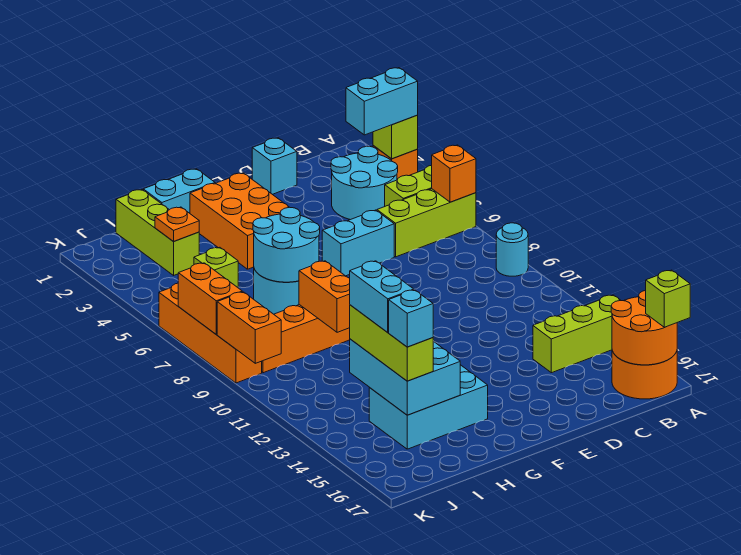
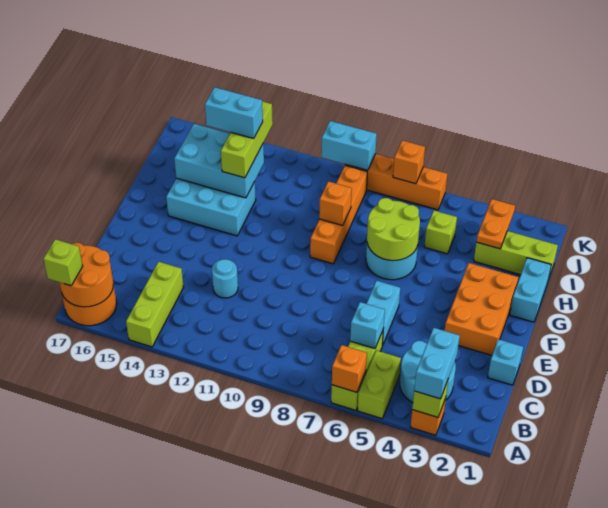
cyan 1x1 round brick [496,223,528,276] -> cyan 1x1 round brick moved to [212,259,238,298]
orange 2x3 brick [190,173,289,269] -> orange 2x3 brick turned to [445,263,519,355]
cyan 2x2 round brick [253,207,320,282] -> lime 2x2 round brick [367,198,420,261]
cyan 2x3 brick [369,365,488,449] -> cyan 2x3 brick turned to [166,178,256,236]
orange 1x2 brick [299,261,350,332] -> orange 1x1 brick [319,181,352,225]
orange 1x1 plate [155,207,199,242] -> orange 1x2 plate [476,199,515,249]
lime 1x3 brick [350,305,433,381] -> lime 1x3 brick turned to [221,101,273,178]
cyan 1x1 brick [389,290,433,347] -> cyan 1x1 brick moved to [350,302,385,348]
orange 1x2 brick [178,263,242,334] -> orange 1x1 brick [393,140,425,184]
orange 1x2 brick [217,292,281,363] -> cyan 1x2 brick [322,121,377,170]

